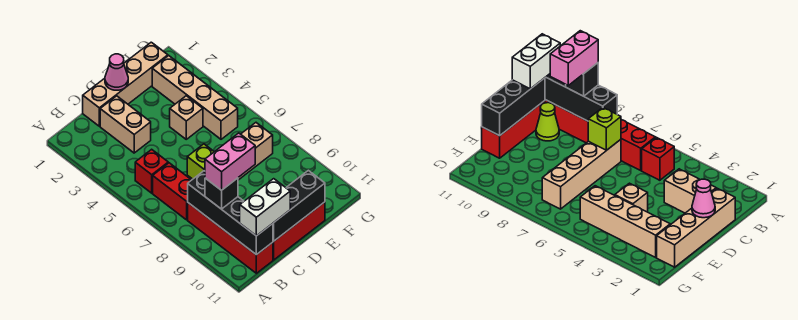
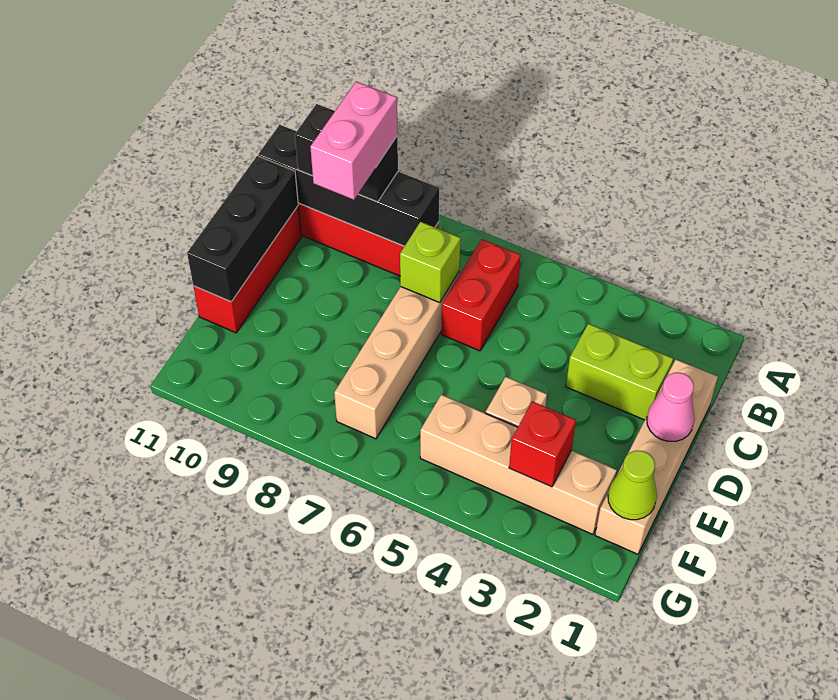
red 1x1 brick [135,149,168,193] -> red 1x1 brick moved to [509,401,576,487]
red 1x2 brick [153,163,191,220] -> red 1x2 brick turned to [441,239,521,351]
black 1x1 brick [205,178,238,209] -> black 1x2 brick [295,104,398,202]
white 1x2 brick [240,179,290,236] -> none
tan 1x2 brick [100,96,151,153] -> lime 1x2 brick [566,324,673,420]
lime 1x1 cone [536,103,559,141] -> lime 1x1 cone moved to [608,451,657,520]

